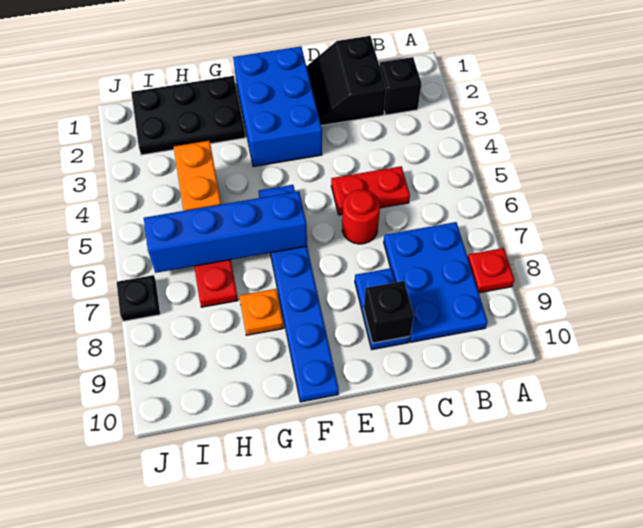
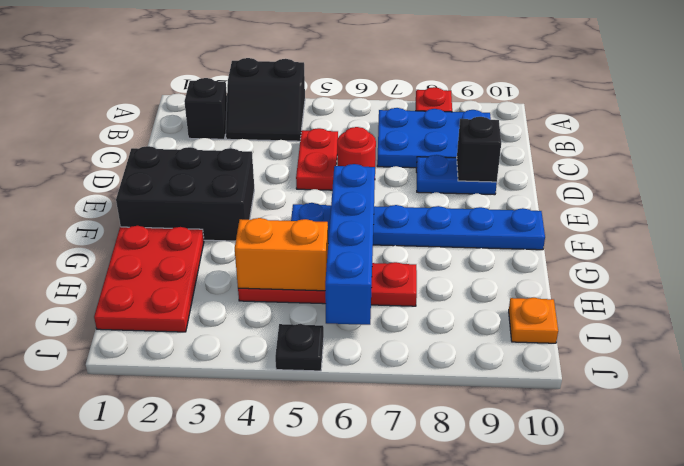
black 2x2 slope [306,36,386,126] -> black 2x2 slope moved to [226,58,305,141]
blue 2x3 brick [233,46,322,167] -> black 2x3 brick [116,146,254,241]
black 2x3 plate [131,76,245,155] -> red 2x3 plate [94,226,204,332]
orange 1x1 plate [239,289,283,335] -> orange 1x1 plate moved to [509,298,558,343]
black 1x1 plate [117,275,160,321] -> black 1x1 plate moved to [275,324,324,371]

